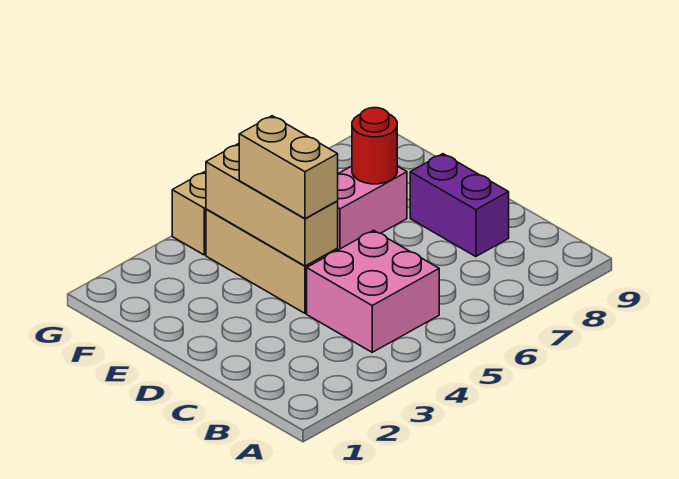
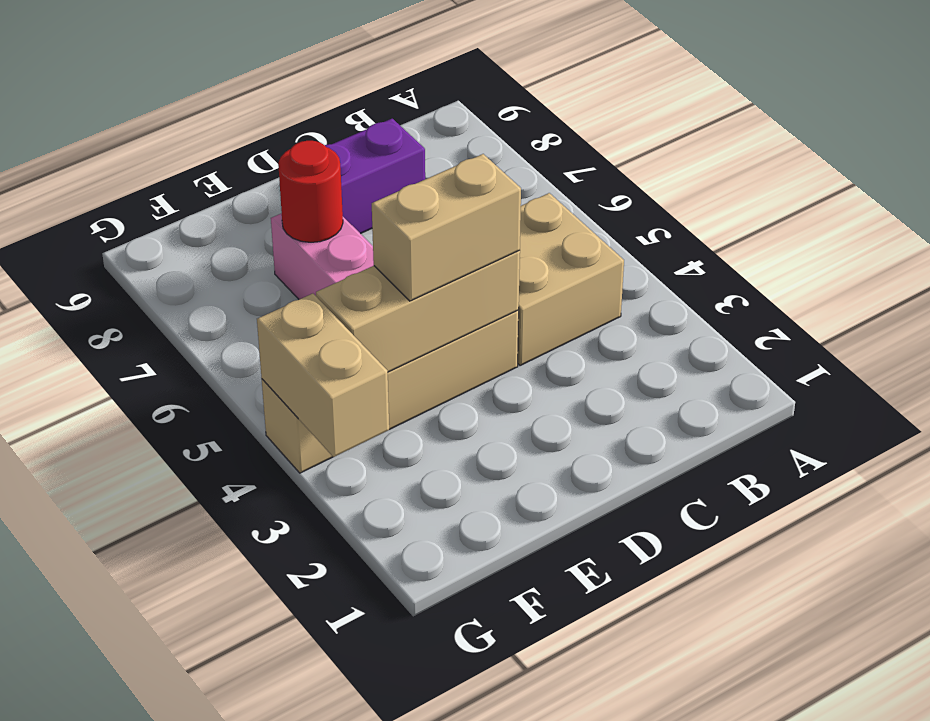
pink 2x2 brick [307,230,439,352] -> tan 2x2 brick [518,193,624,366]
none -> tan 1x2 brick [257,294,389,457]

